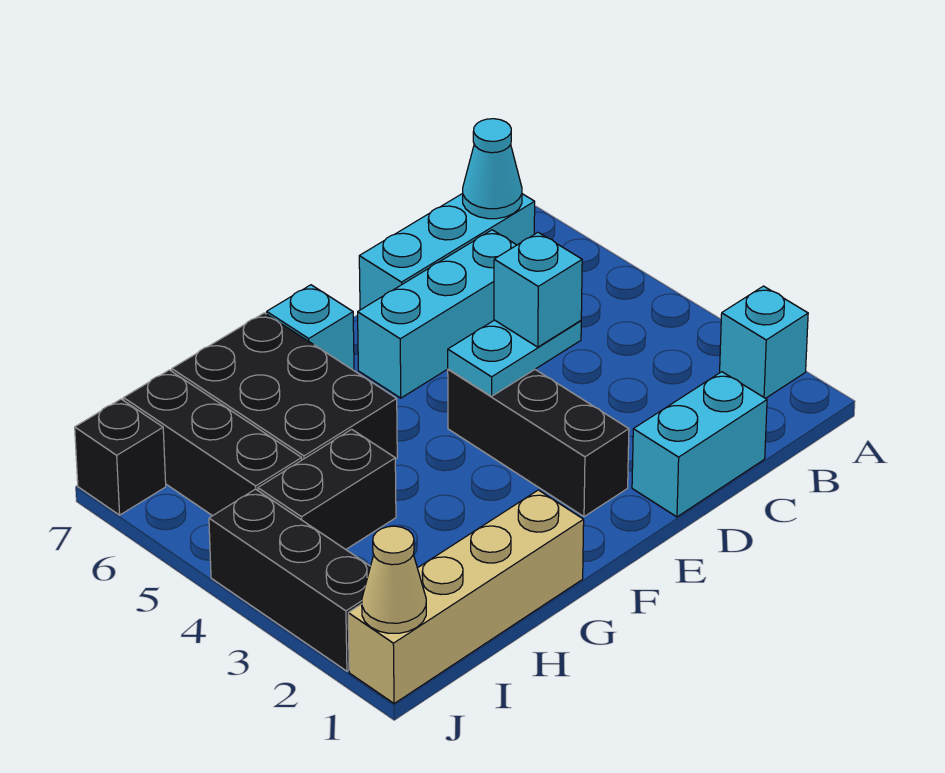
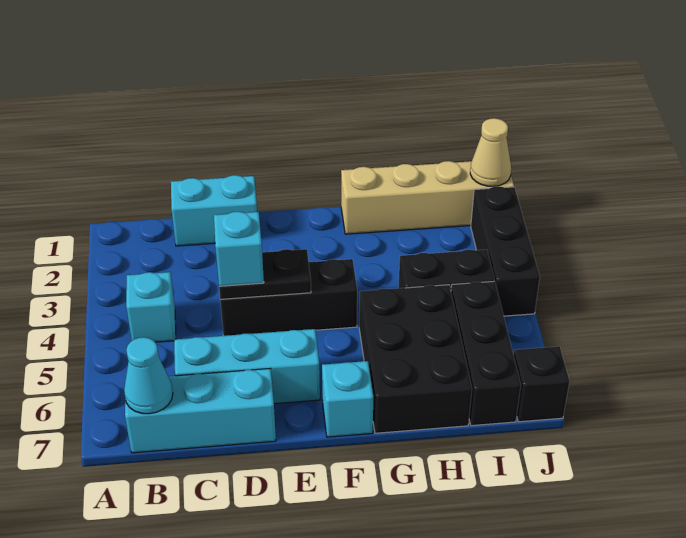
cyan 1x1 brick [720,286,808,398] -> cyan 1x1 brick moved to [126,272,176,342]
cyan 1x2 plate [448,320,581,396] -> black 1x2 plate [219,249,311,299]
black 1x3 brick [448,369,629,517] -> black 1x3 brick turned to [220,259,357,336]

